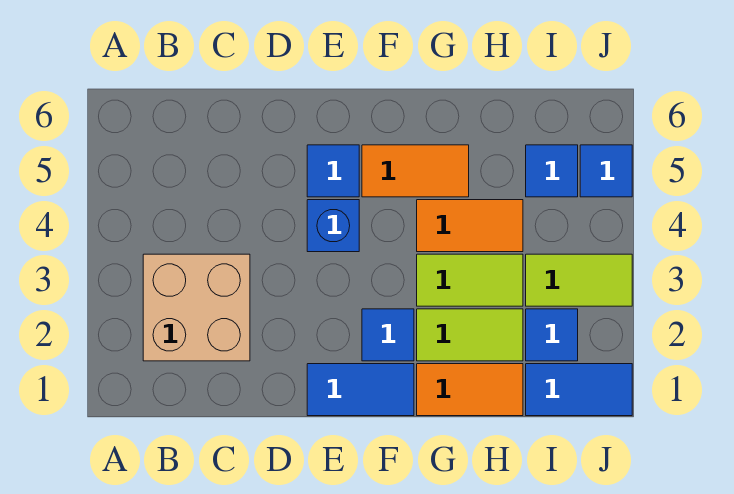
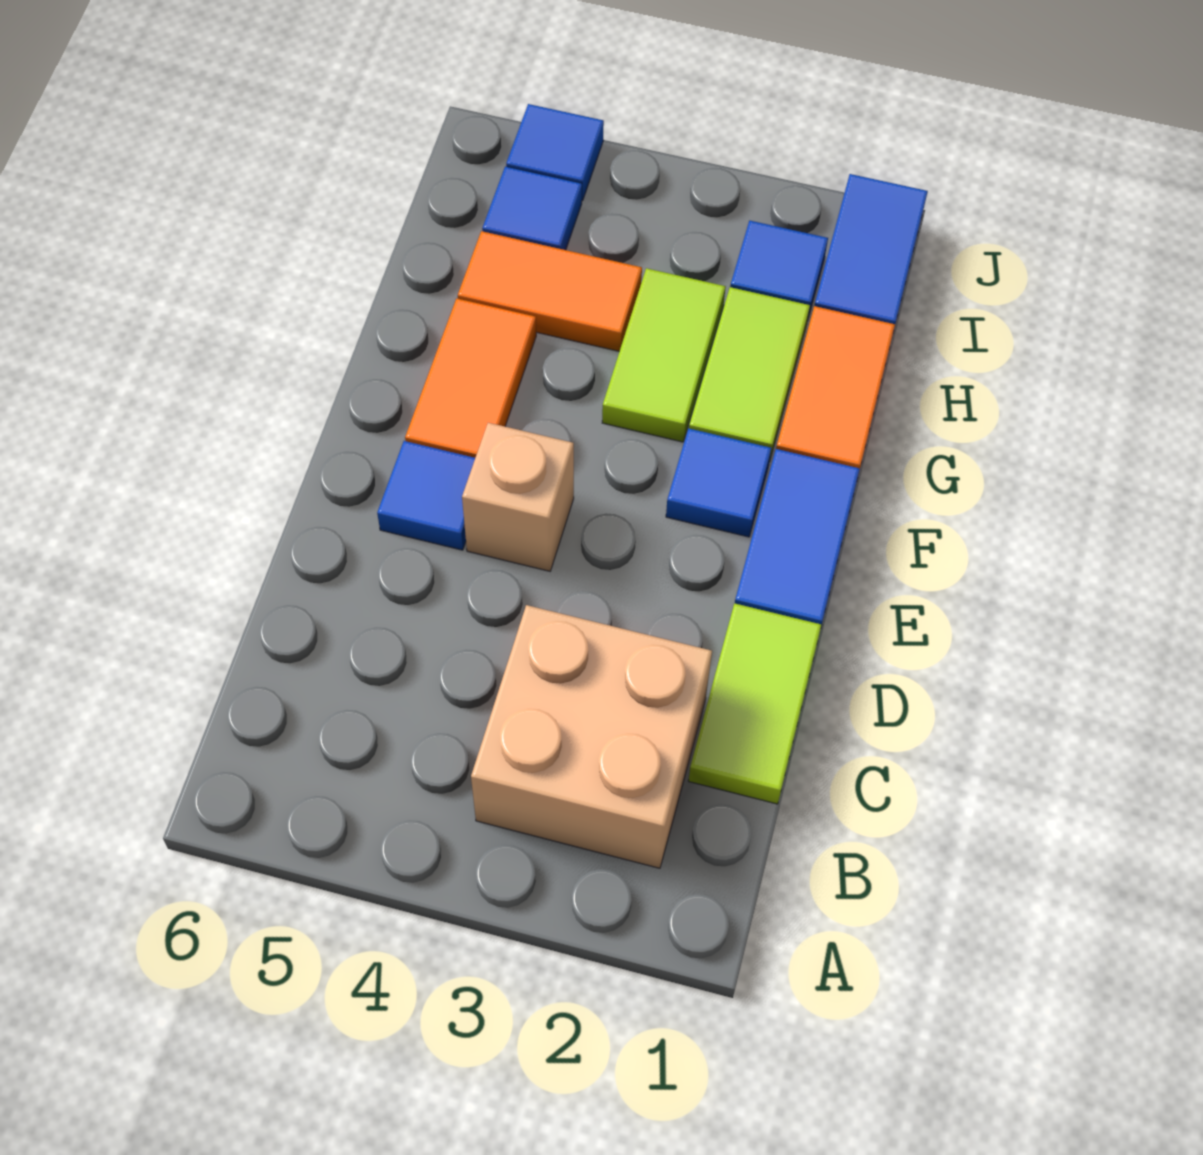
blue 1x1 brick [307,200,359,252] -> tan 1x1 brick [462,423,574,571]
orange 1x2 tile [417,200,523,252] -> orange 1x2 tile turned to [458,231,642,351]
lime 1x2 tile [526,254,632,306] -> lime 1x2 tile moved to [688,603,822,804]

